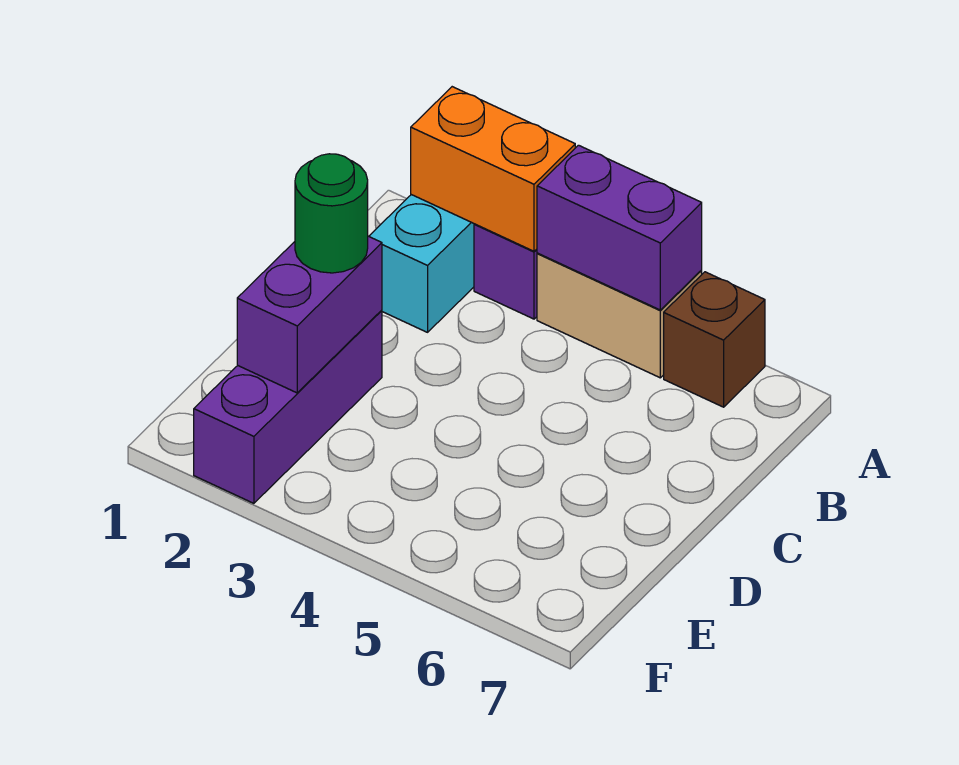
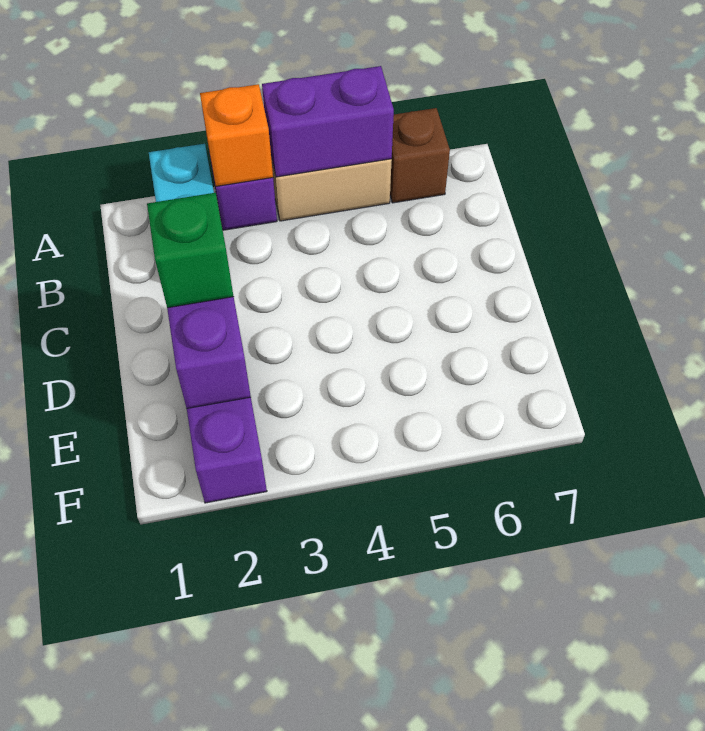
orange 1x2 brick [411,87,575,251] -> orange 1x1 brick [200,84,273,186]
green 1x1 round brick [295,154,368,273] -> green 1x1 brick [147,193,234,308]

